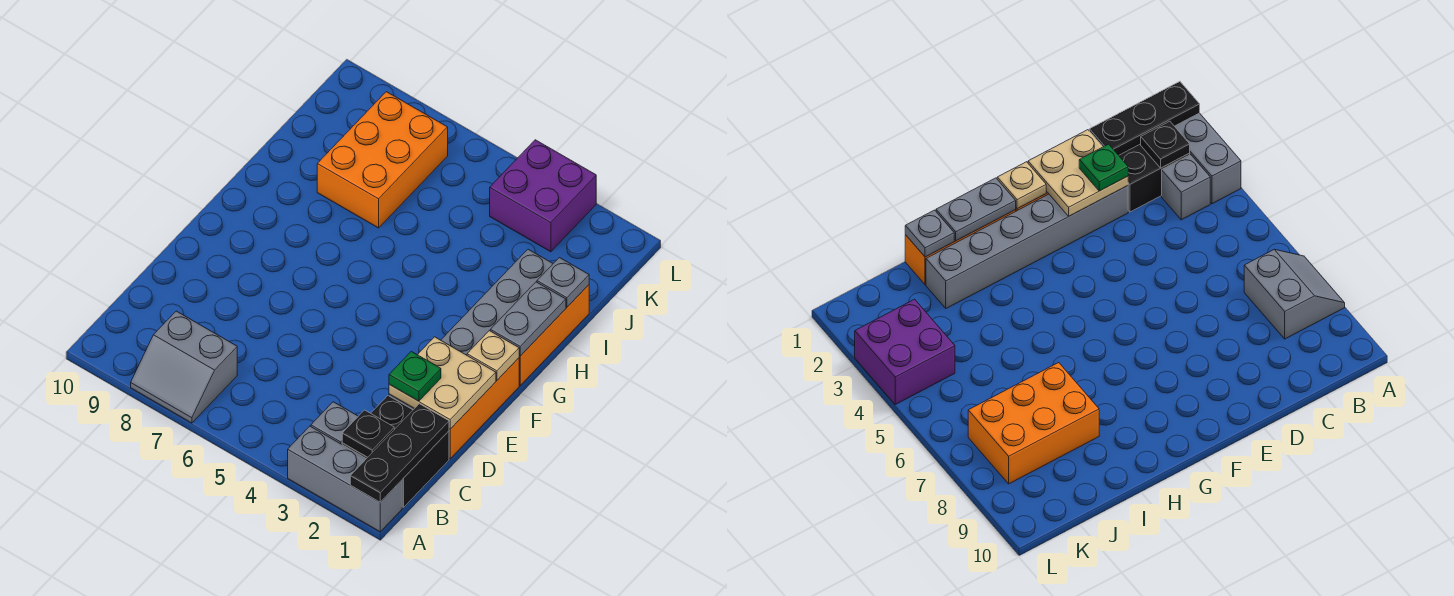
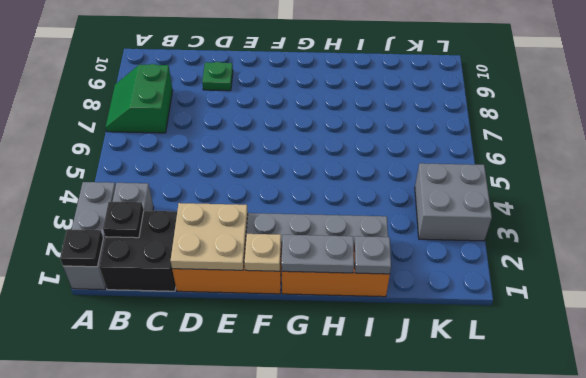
black 1x3 plate [350,404,449,502] -> black 1x1 plate [60,229,103,267]
grey 2x2 slope [131,311,237,423] -> green 2x2 slope [105,64,173,133]
green 1x1 plate [389,351,441,401] -> green 1x1 plate moved to [202,62,233,91]
orange 2x3 brick [317,92,448,228] -> none
purple 2x2 brick [490,140,596,252] -> grey 2x2 brick [415,163,492,241]

